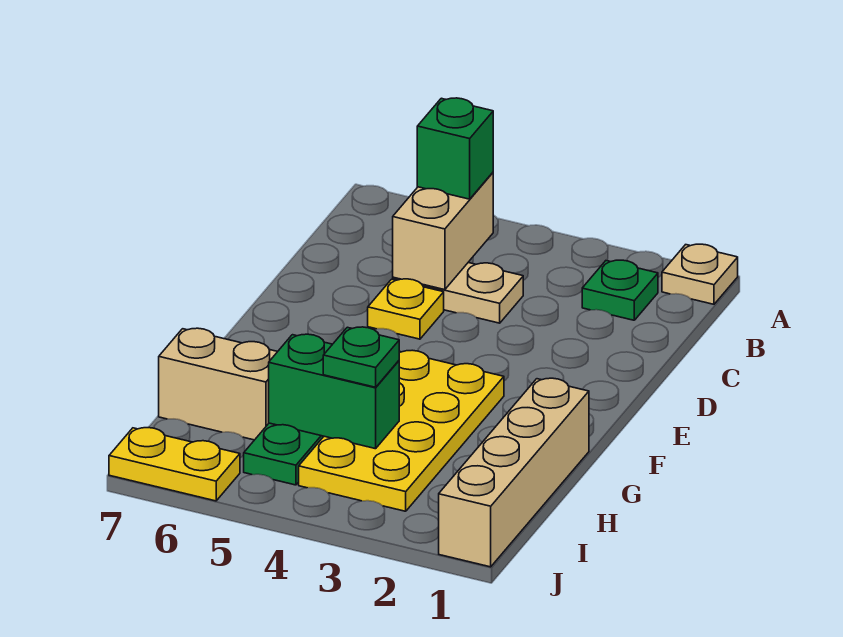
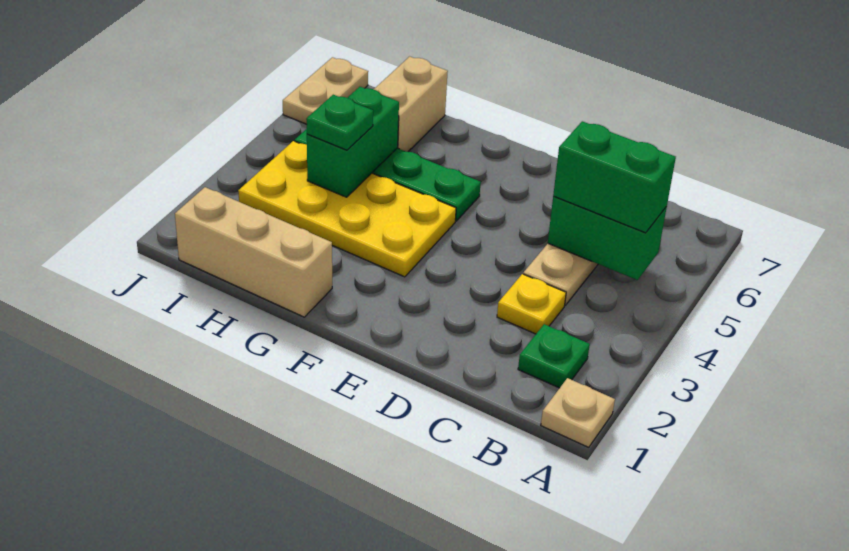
tan 1x2 brick [393,173,493,290] -> green 1x2 brick [548,196,667,280]
green 1x1 brick [417,98,493,199] -> green 1x2 brick [553,121,676,233]
yellow 1x1 plate [368,279,444,339] -> yellow 1x1 plate moved to [497,274,566,334]
tan 1x4 brick [439,378,589,567] -> tan 1x3 brick [175,187,332,317]
yellow 1x2 plate [109,428,240,501] -> tan 1x2 plate [283,57,368,124]

